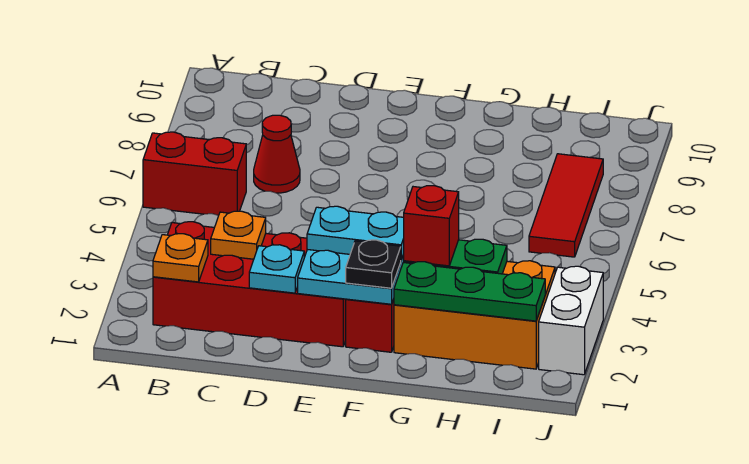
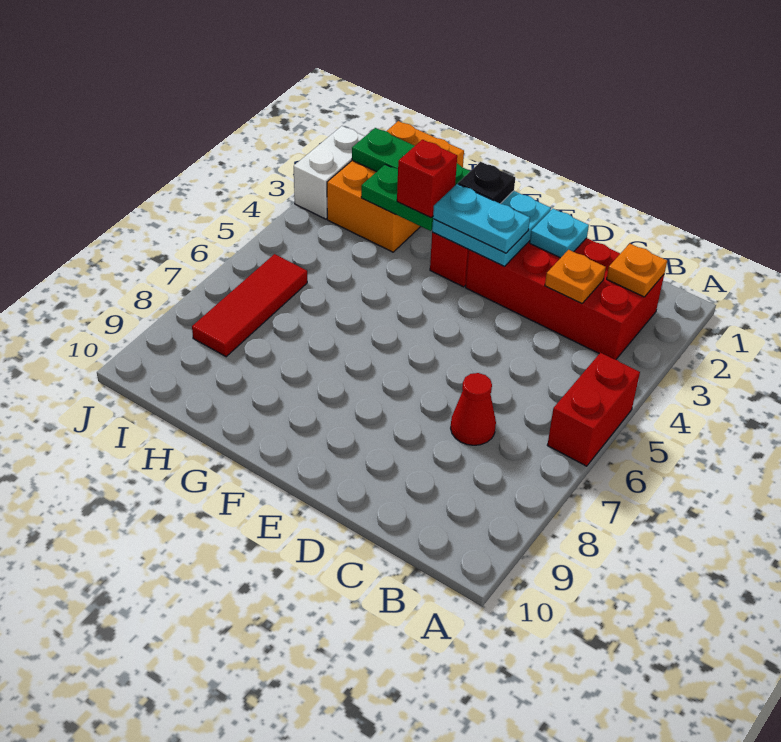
red 1x2 brick [143,132,246,215] -> red 1x2 brick turned to [547,353,640,466]
orange 2x3 brick [394,261,555,369] -> orange 2x3 brick turned to [327,121,464,252]

